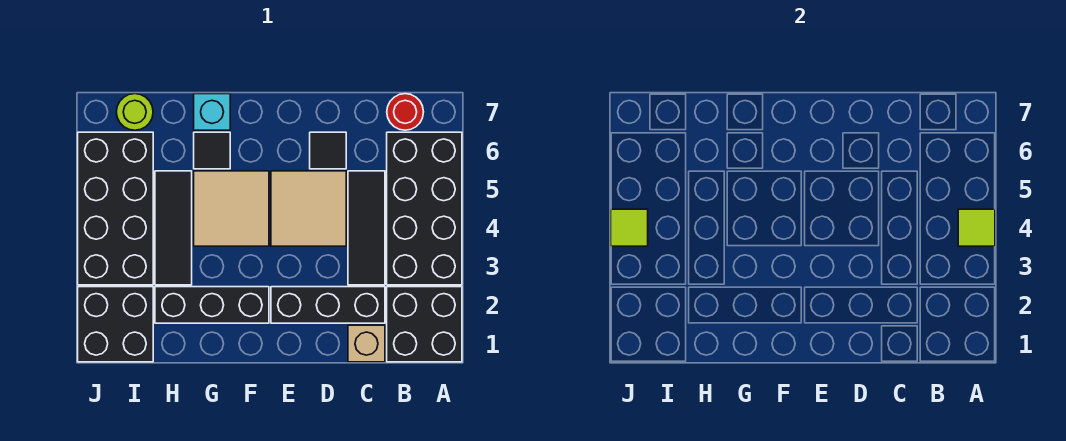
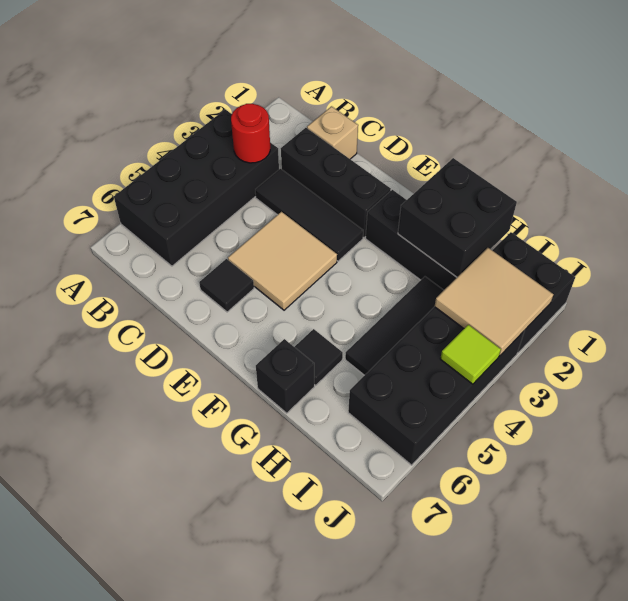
black 2x2 brick [387,287,462,362] -> black 2x2 brick moved to [398,158,517,277]
lime 1x1 tile [958,209,995,246] -> none
red 1x1 round brick [387,94,423,130] -> red 1x1 round brick moved to [231,104,270,163]
black 1x3 tile [348,171,385,285] -> black 1x3 tile turned to [255,169,363,261]
tan 2x2 tile [194,171,269,246] -> tan 2x2 tile moved to [435,248,554,356]
cyan 1x1 brick [194,94,230,130] -> black 1x1 brick [256,339,314,413]
lime 1x1 round brick [116,94,153,130] -> none

